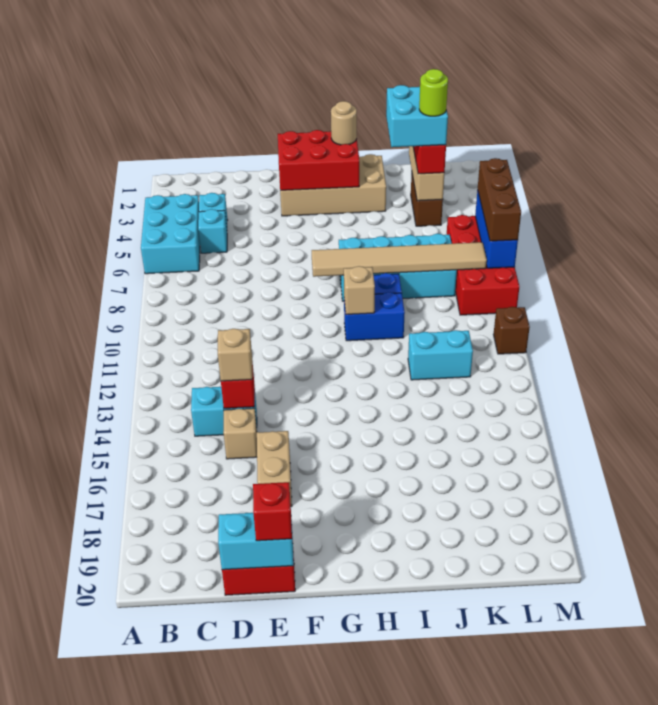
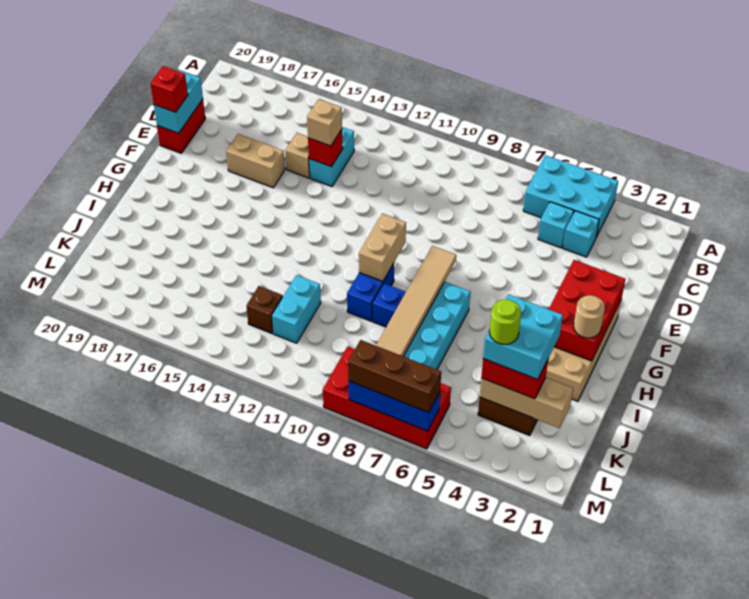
tan 1x1 brick [344,266,375,314] -> tan 1x2 brick [359,214,406,281]
brown 1x1 brick [494,307,530,354] -> brown 1x1 brick moved to [247,286,283,333]

